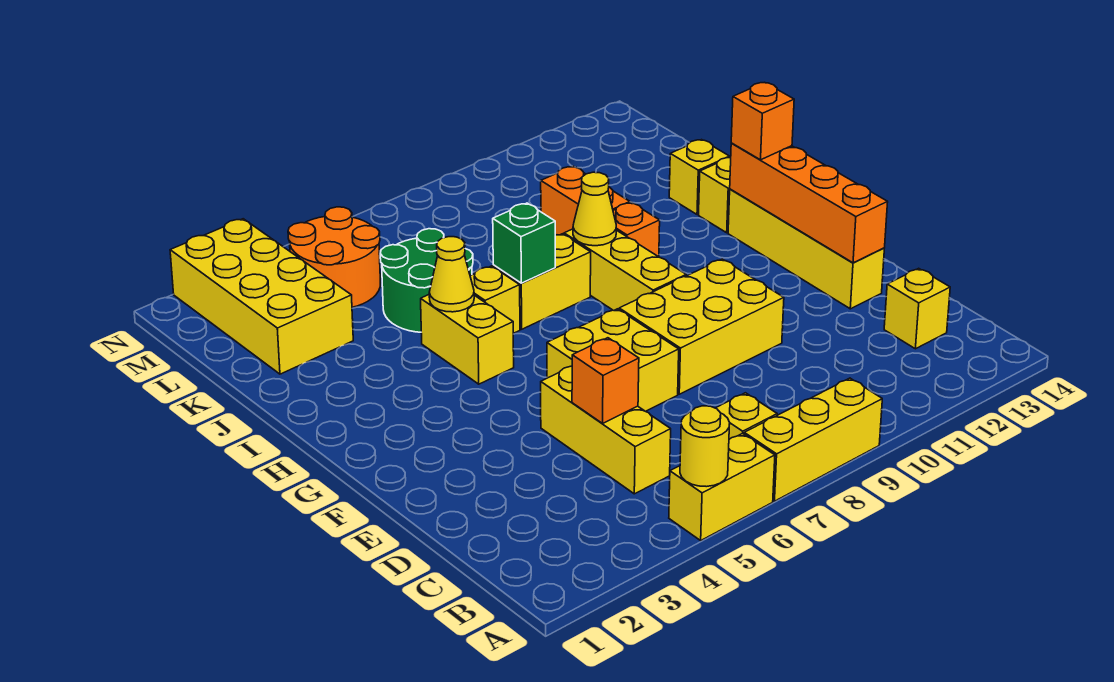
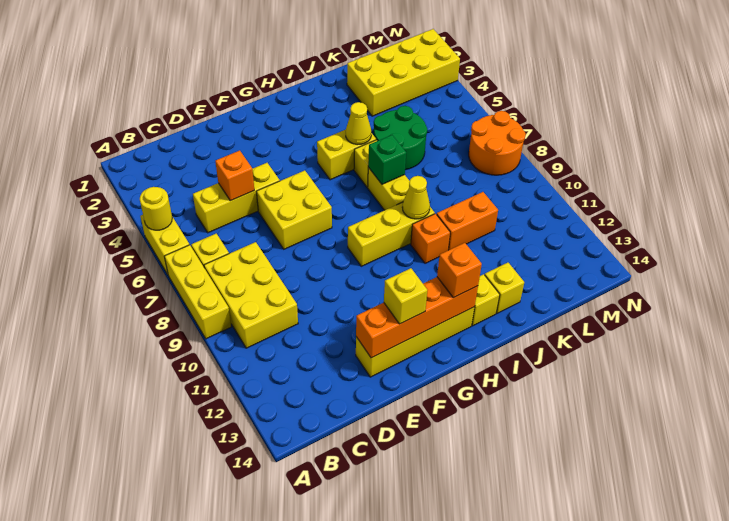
yellow 1x1 brick [884,268,950,349] -> yellow 1x1 brick moved to [384,268,427,324]
yellow 2x3 brick [619,259,784,394] -> yellow 2x3 brick moved to [204,242,298,348]
orange 2x2 round brick [288,207,380,307] -> orange 2x2 round brick moved to [469,111,526,175]

